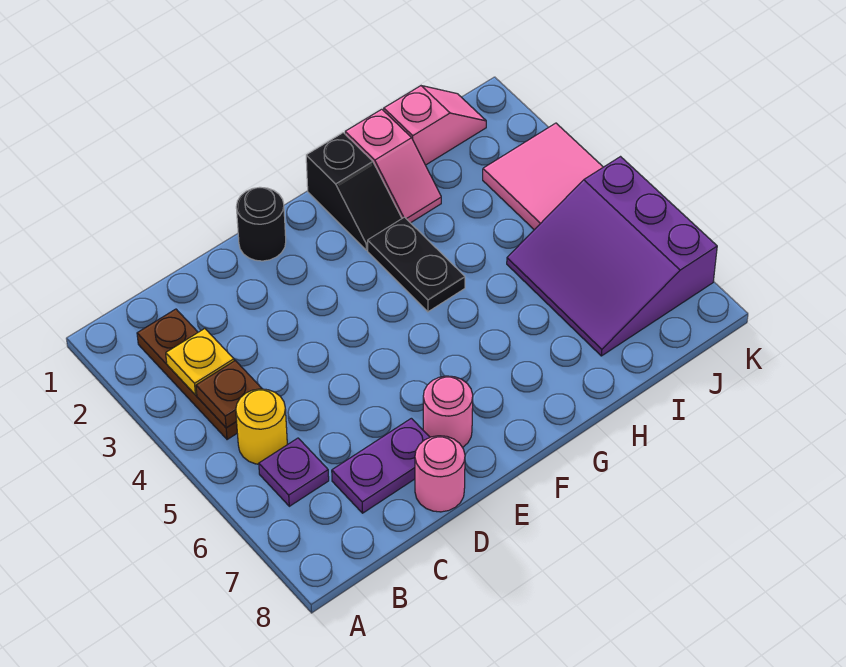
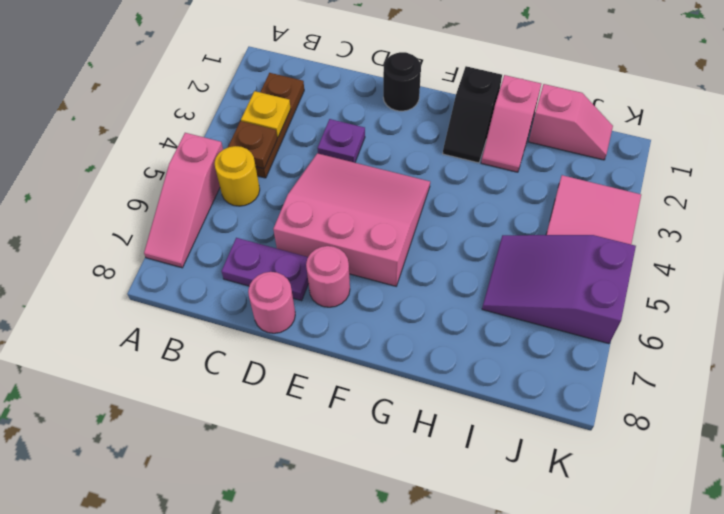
none -> pink 1x3 slope [144,133,223,268]
purple 1x1 plate [259,438,329,506] -> purple 1x1 plate moved to [317,119,365,163]
none -> pink 3x3 slope [273,153,430,286]
black 1x2 plate [368,217,465,312] -> none
purple 3x3 slope [507,157,717,356] -> purple 2x3 slope [482,235,636,344]

